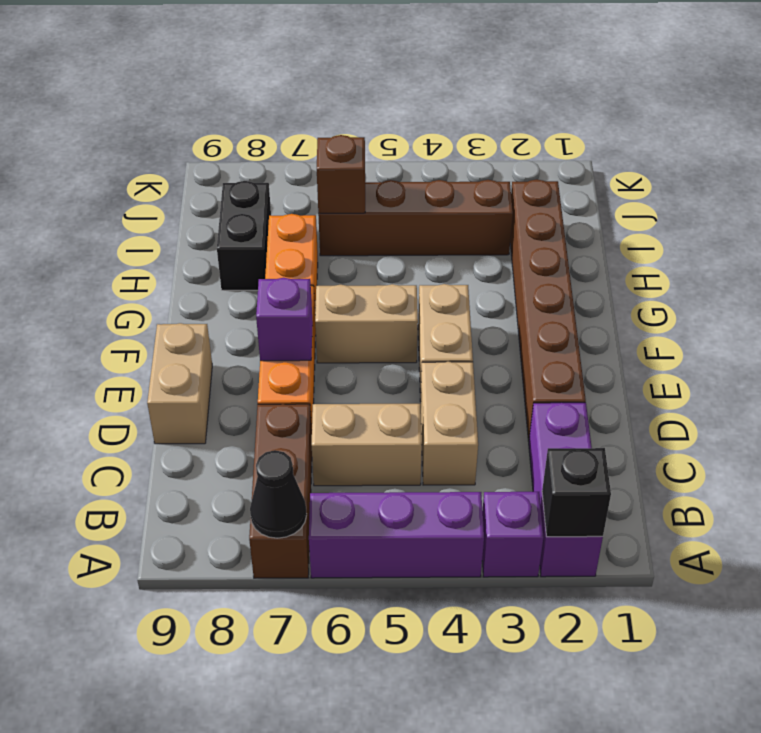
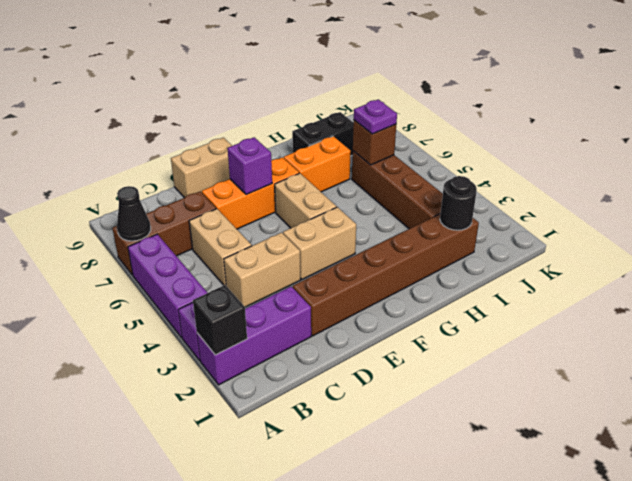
none -> black 1x1 round brick [440,176,477,230]
none -> purple 1x1 plate [354,99,397,134]

